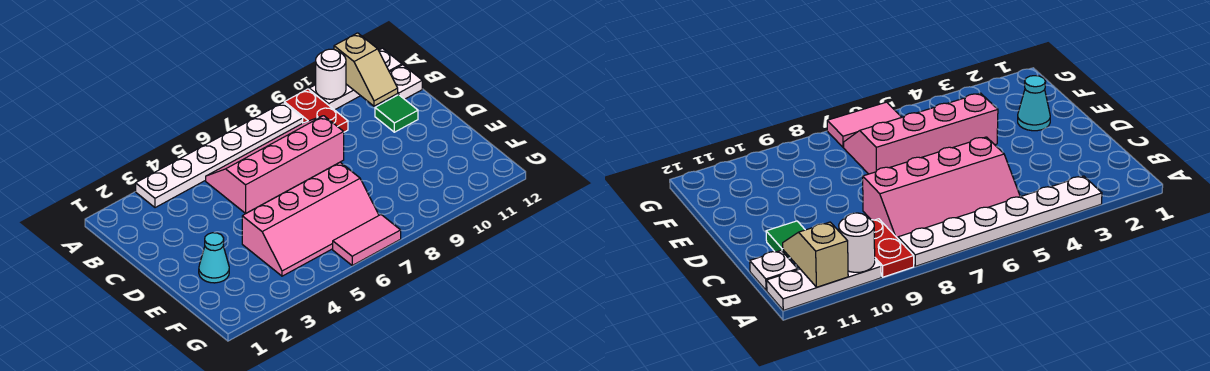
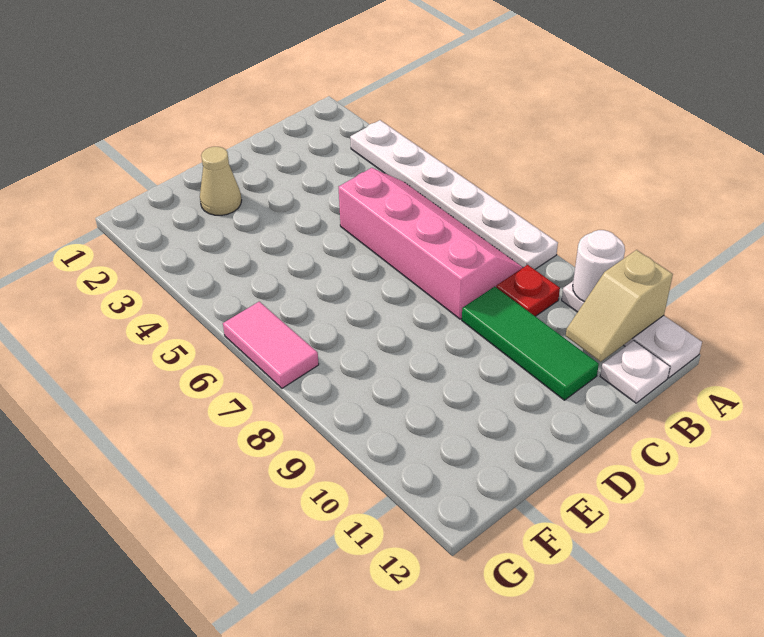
red 1x2 plate [284,89,348,132] -> red 1x1 plate [496,265,560,316]
green 1x1 tile [375,95,418,132] -> green 1x3 tile [462,287,599,400]
cyan 1x1 cone [199,233,229,283] -> tan 1x1 cone [200,147,242,215]
pink 2x4 slope [242,162,379,276] -> none

